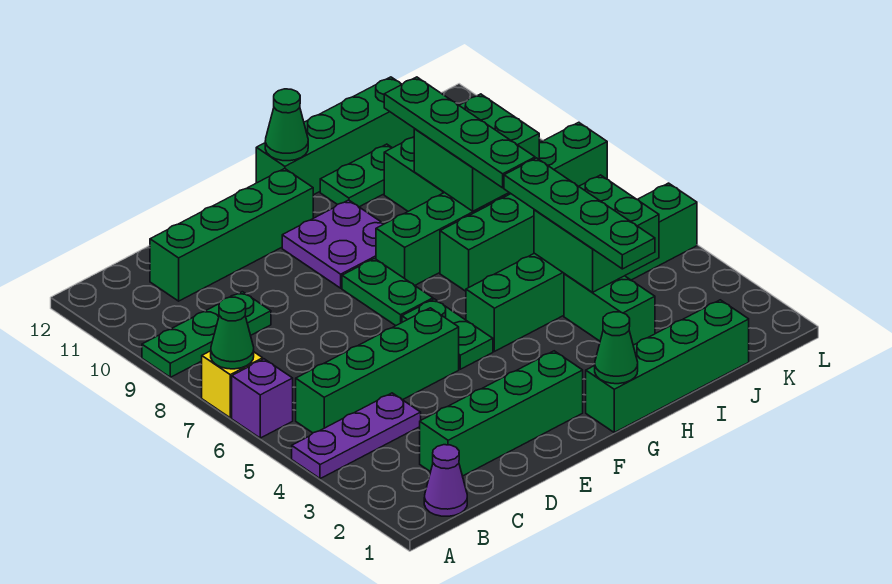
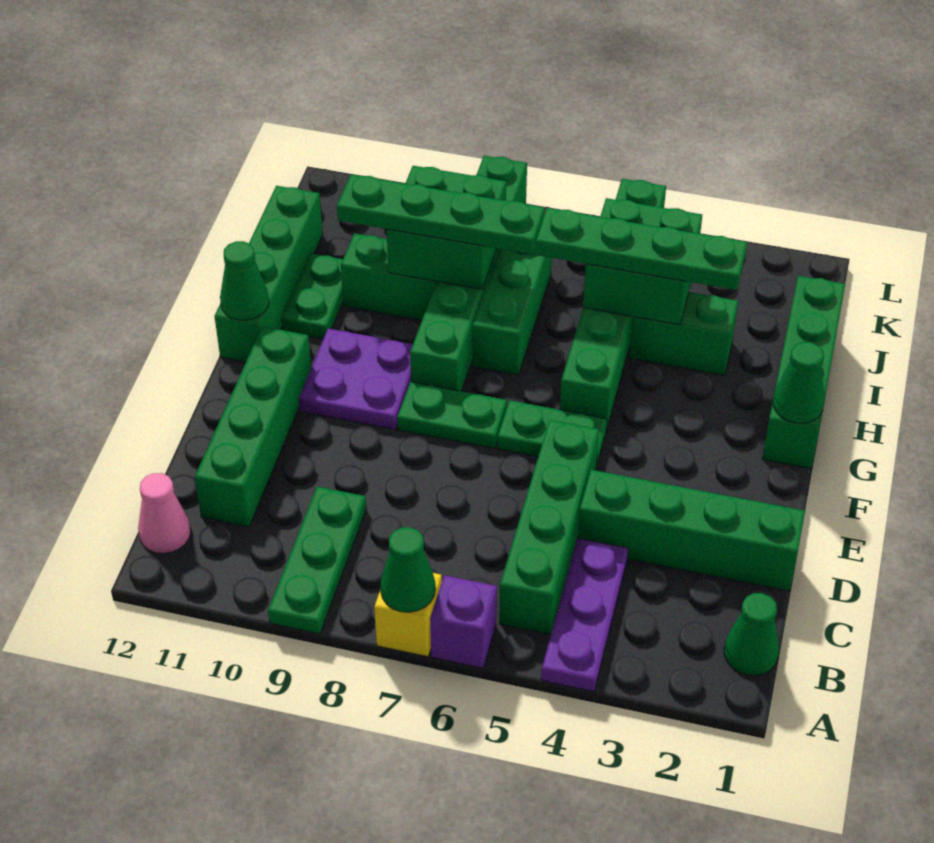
purple 1x1 cone [424,445,467,516] -> green 1x1 cone [724,593,779,676]
none -> pink 1x1 cone [138,473,191,553]
green 1x4 brick [420,351,583,476] -> green 1x4 brick turned to [578,470,805,591]

